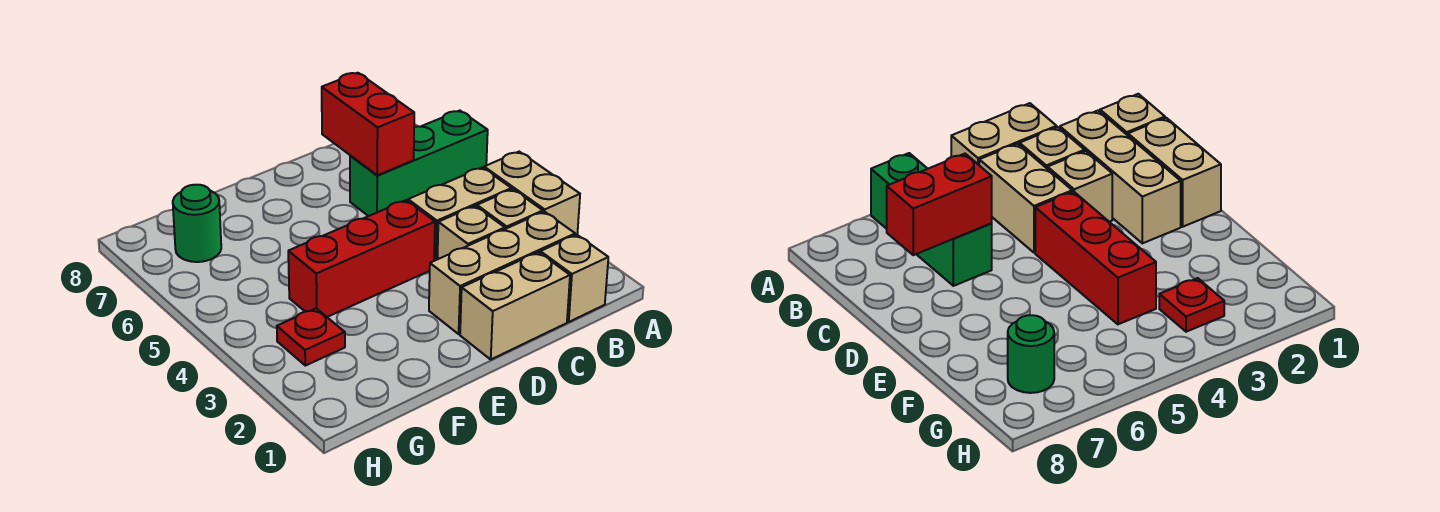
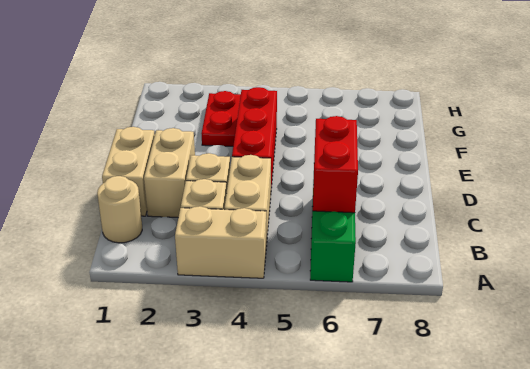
tan 1x1 brick [540,235,608,322] -> tan 1x1 round brick [97,176,142,243]
tan 1x3 brick [429,212,575,334] -> tan 1x2 brick [144,128,195,217]
red 1x2 brick [322,73,414,175] -> red 1x2 brick turned to [313,116,358,213]
red 1x1 plate [277,308,345,366] -> red 1x2 plate [202,91,241,146]
green 1x1 round brick [173,185,221,262] -> none

